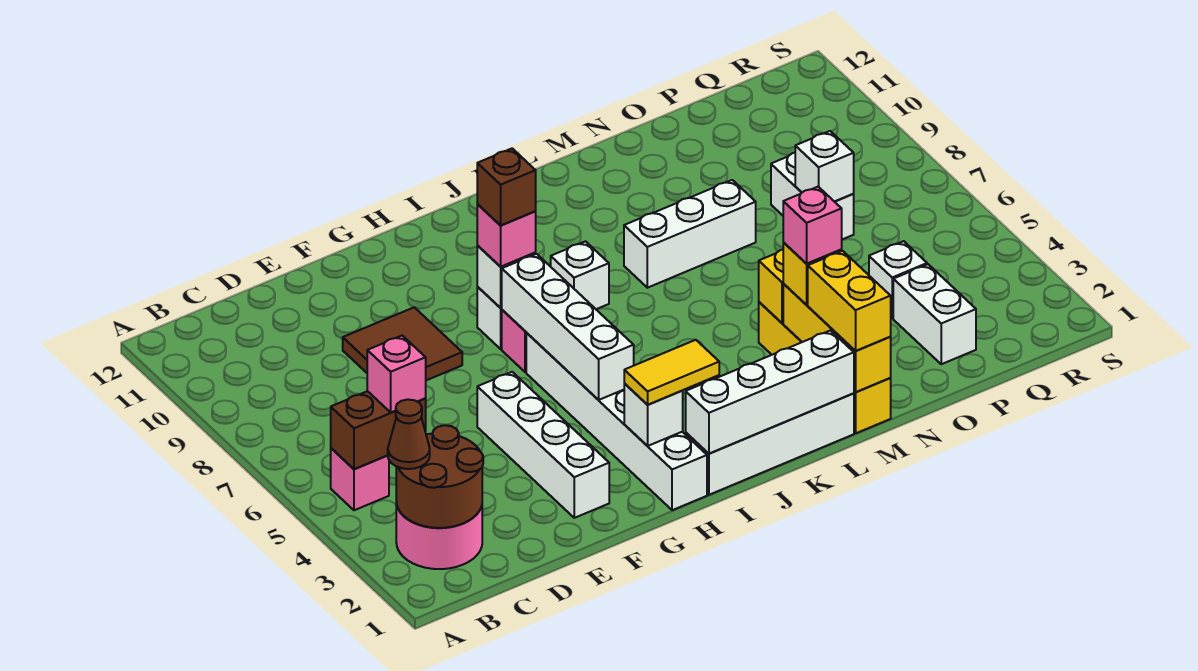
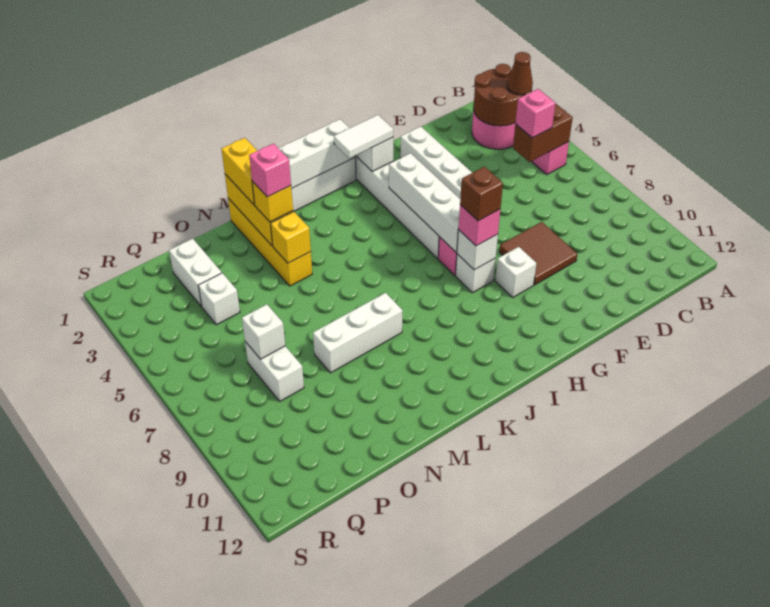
yellow 1x2 tile [624,340,719,405] -> white 1x2 tile [334,115,393,158]
white 1x1 brick [551,241,609,309] -> white 1x1 brick moved to [495,247,536,297]

